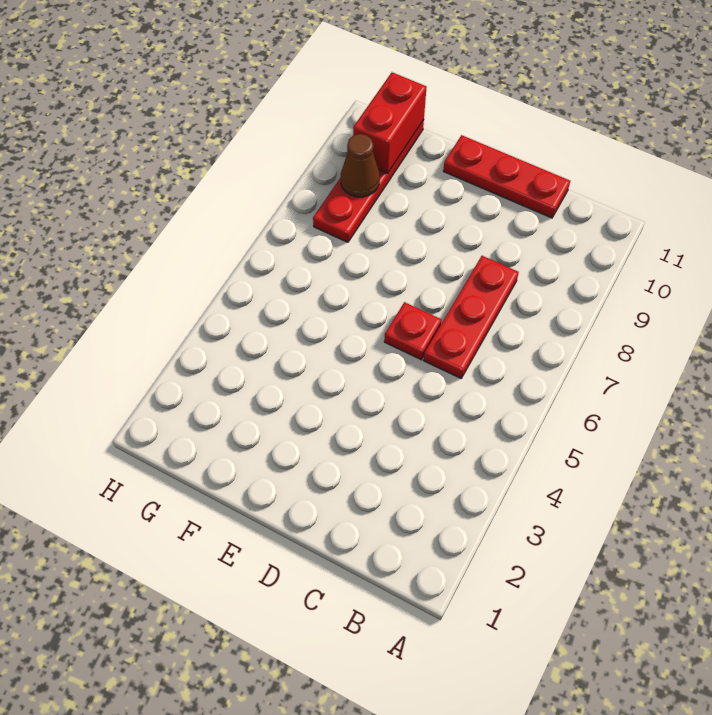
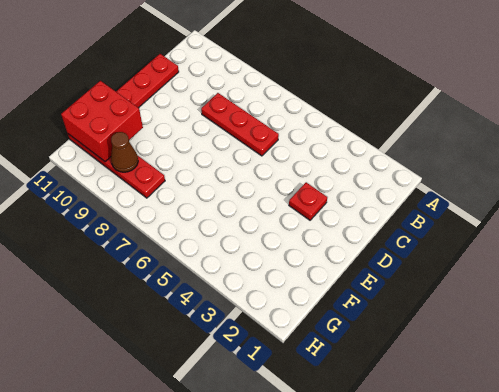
red 1x1 plate [384,302,441,360] -> red 1x1 plate moved to [289,182,327,220]
red 1x2 brick [353,72,427,173] -> red 2x2 brick [61,81,143,162]

